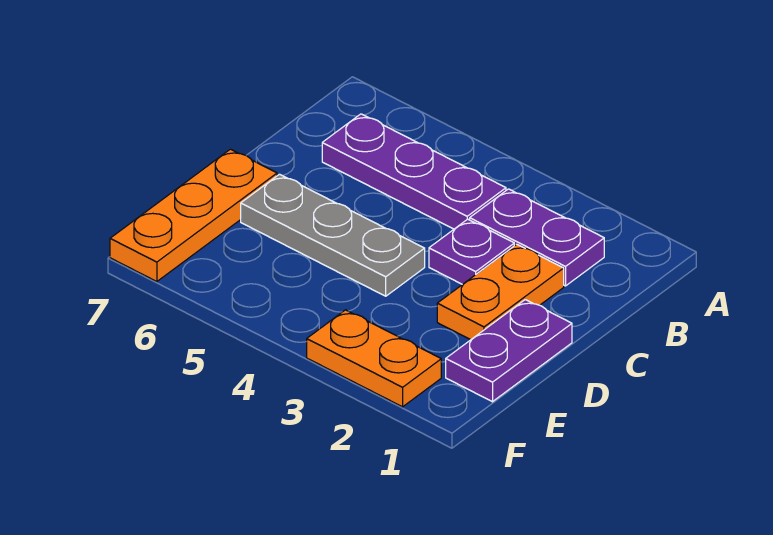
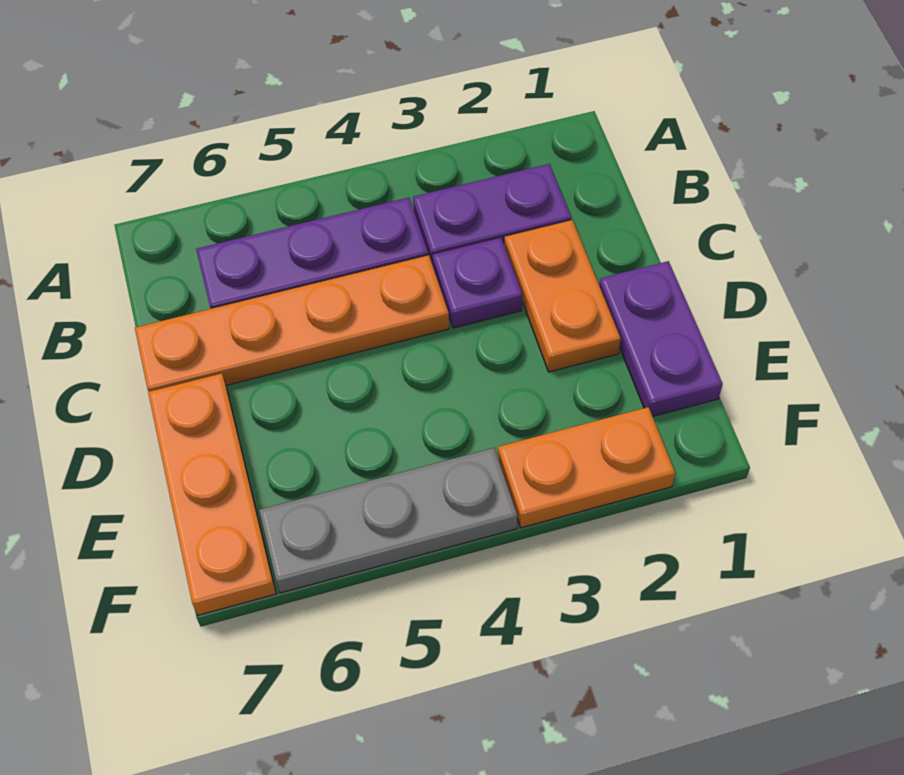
none -> orange 1x4 plate [135,255,449,392]
grey 1x3 plate [241,174,425,296] -> grey 1x3 plate moved to [259,448,517,593]

